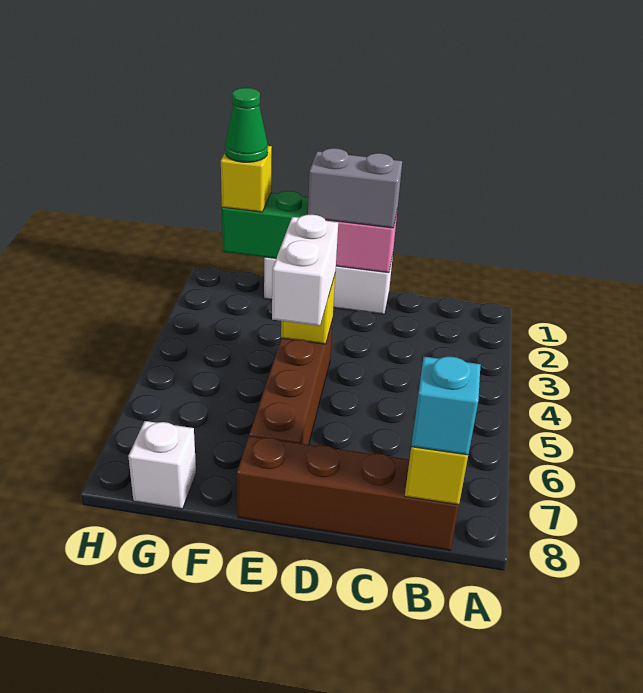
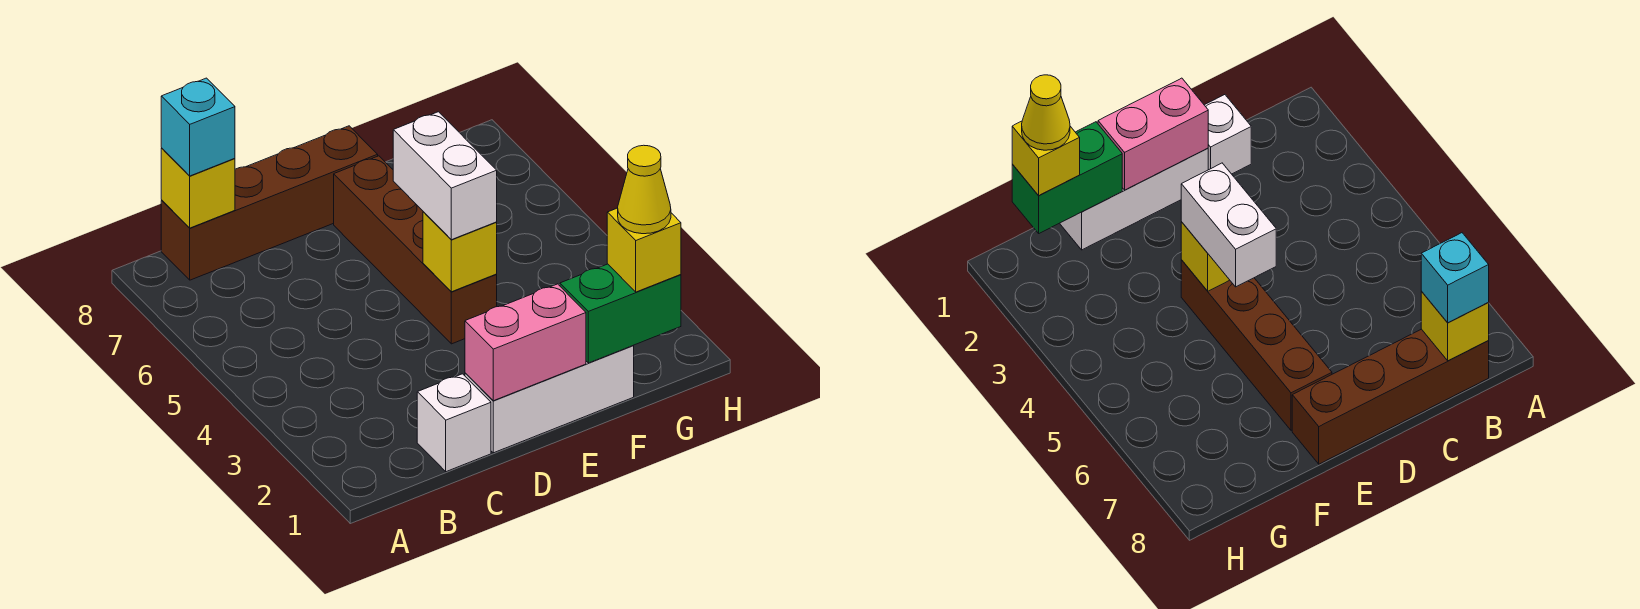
grey 1x2 brick [308,148,402,228] -> none
green 1x1 cone [225,88,268,162] -> yellow 1x1 cone [618,145,671,234]
white 1x1 brick [128,421,196,509] -> white 1x1 brick moved to [417,374,491,472]

